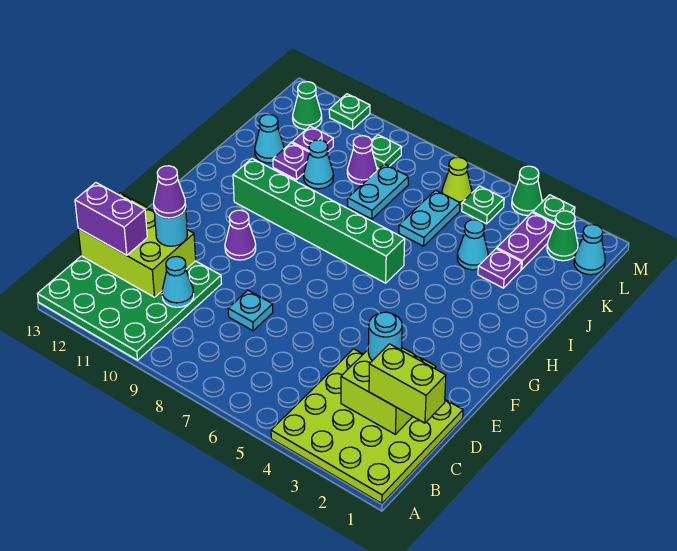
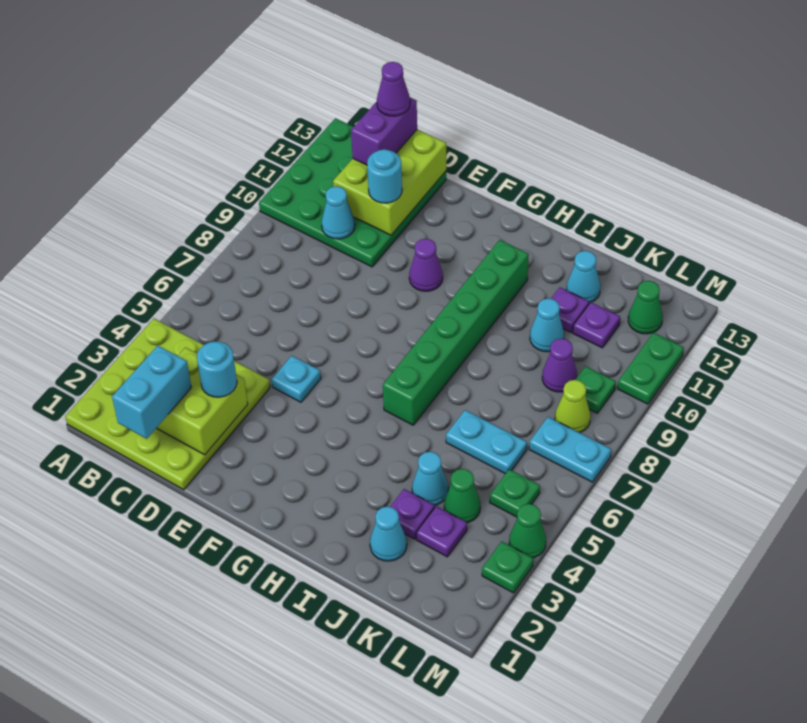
lime 1x2 brick [369,344,446,423] -> cyan 1x2 brick [112,346,191,439]
cyan 1x1 plate [228,290,273,331] -> cyan 1x1 plate moved to [272,356,321,402]
purple 1x1 cone [154,166,186,218] -> purple 1x1 cone moved to [377,62,410,116]
cyan 1x2 plate [348,164,408,219] -> cyan 1x2 plate moved to [529,417,611,482]
purple 1x2 plate [497,212,555,269] -> purple 1x1 plate [416,506,467,557]
cyan 1x1 cone [574,225,605,275] -> cyan 1x1 cone moved to [370,507,407,561]
green 1x1 cone [547,211,578,261] -> green 1x1 cone moved to [444,469,480,523]
lime 1x1 cone [442,157,472,206] -> lime 1x1 cone moved to [555,380,590,433]
green 1x1 plate [329,94,370,129] -> green 1x2 plate [618,333,684,404]

